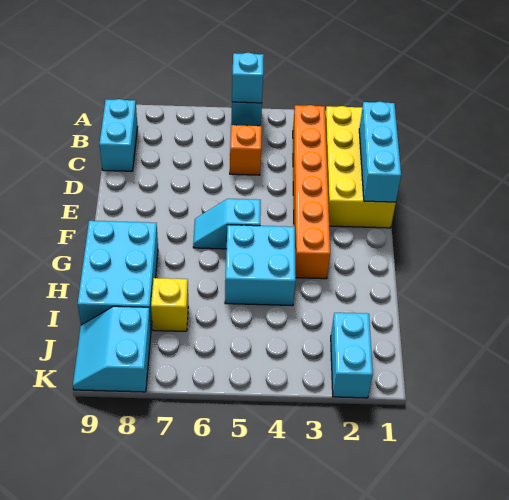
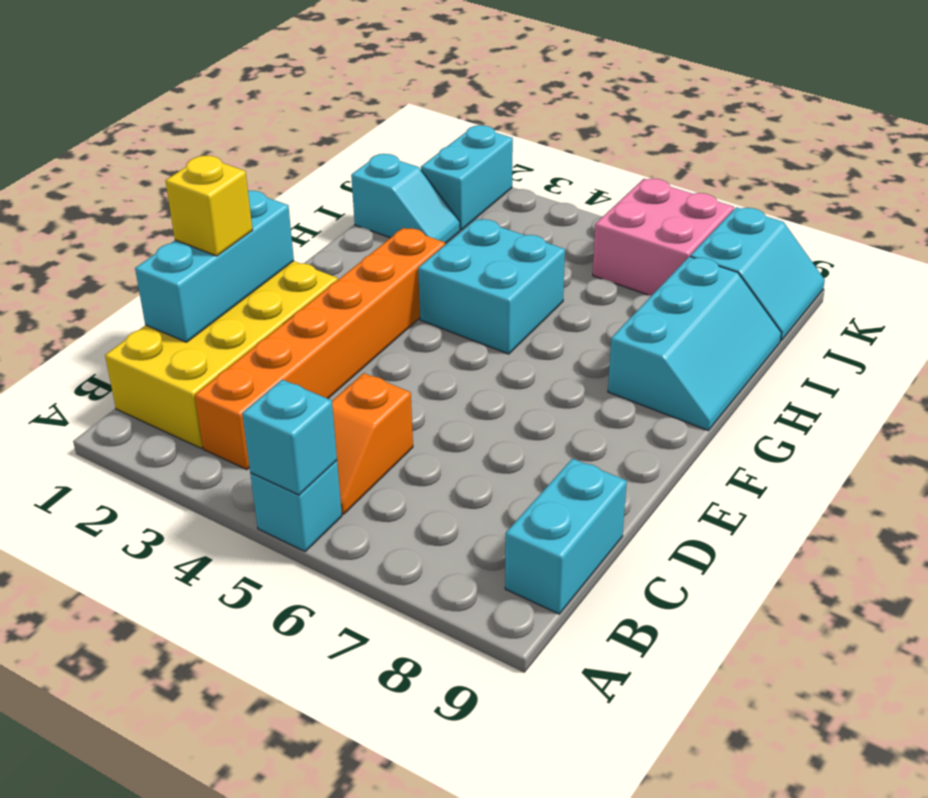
cyan 1x2 slope [193,199,261,249] -> cyan 1x2 slope moved to [351,154,460,244]
cyan 2x3 brick [78,221,158,326] -> cyan 2x3 slope [608,256,781,431]
yellow 1x1 brick [151,278,188,331] -> yellow 1x1 brick moved to [165,156,253,256]
none -> pink 2x2 brick [593,179,734,295]

